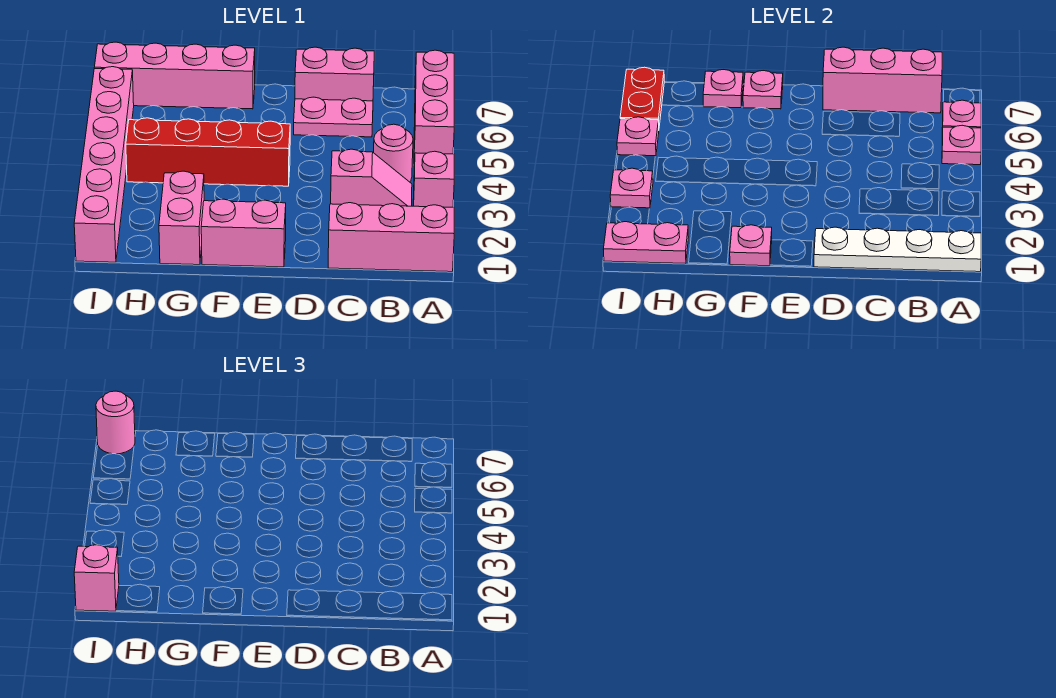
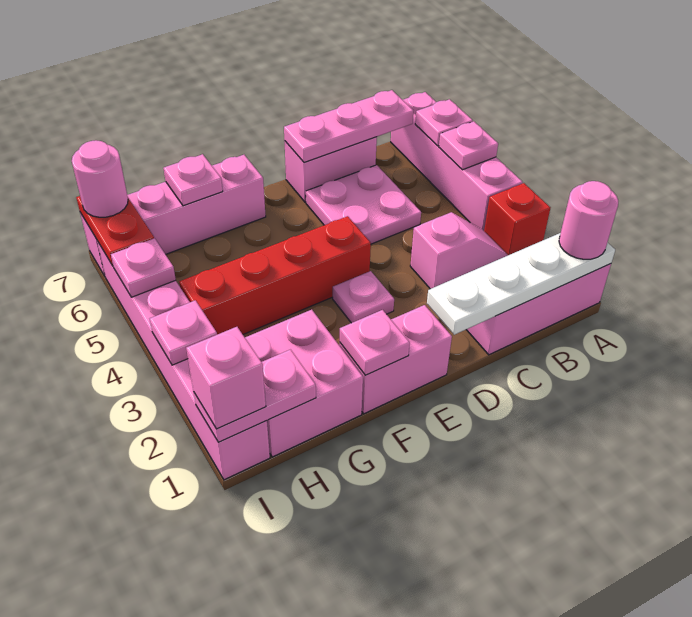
pink 1x1 brick [413,151,454,207] -> red 1x1 brick [484,183,550,255]
pink 1x3 brick [414,50,454,164] -> pink 1x4 brick [391,92,523,231]
pink 1x1 round brick [374,124,413,182] -> pink 1x1 round brick moved to [559,181,618,259]
pink 1x3 brick [823,47,942,113] -> pink 1x3 plate [284,90,413,162]
pink 1x2 plate [294,97,373,137] -> pink 2x2 plate [306,165,421,244]
pink 1x1 plate [743,71,783,109] -> pink 1x1 plate moved to [333,271,394,323]
pink 1x2 brick [159,171,204,265] -> pink 2x2 brick [245,309,363,457]

